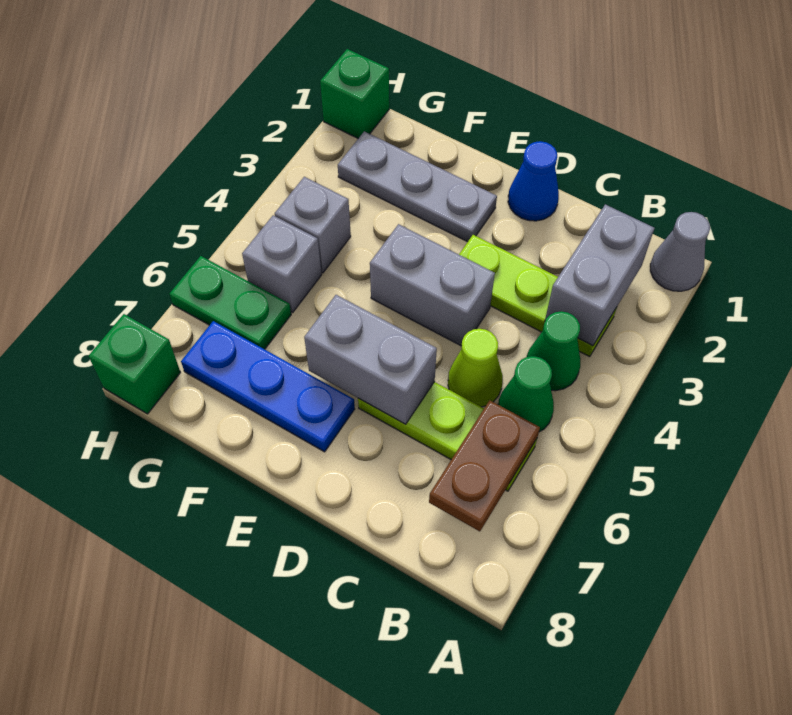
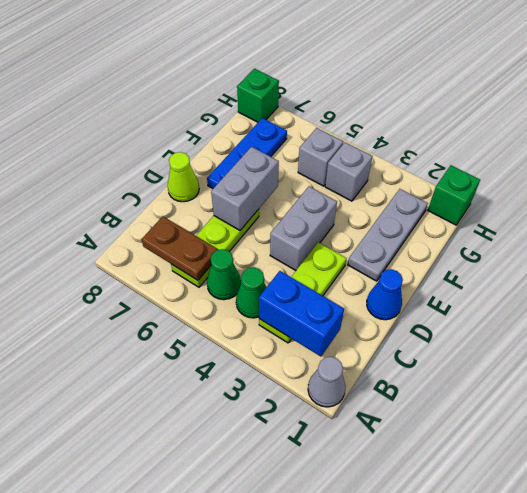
grey 1x2 brick [545,204,654,346] -> blue 1x2 brick [259,271,344,357]
lime 1x1 cone [448,329,503,407] -> lime 1x1 cone moved to [168,152,199,202]
green 1x2 plate [169,256,291,349] -> none

